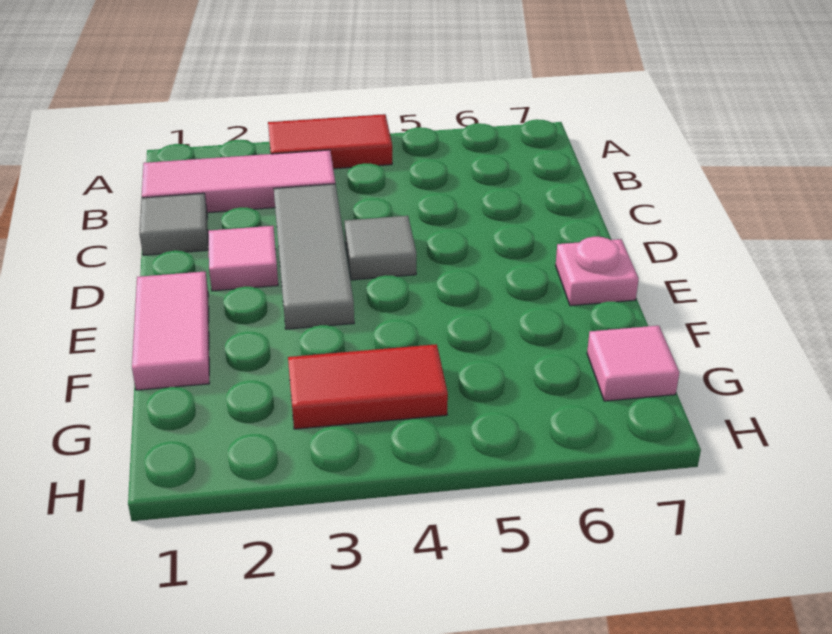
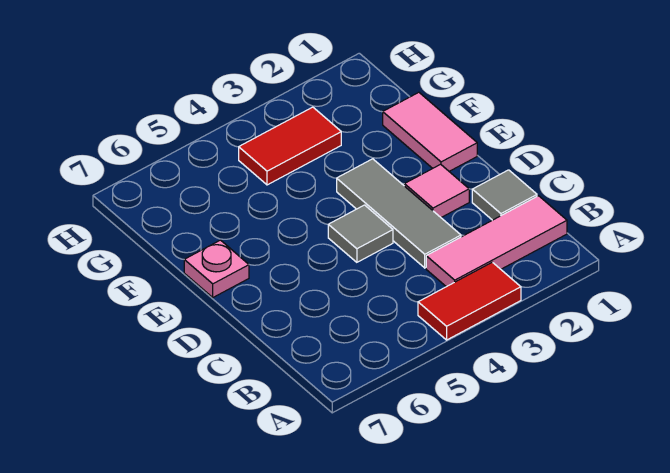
pink 1x1 tile [587,326,679,401] -> none

